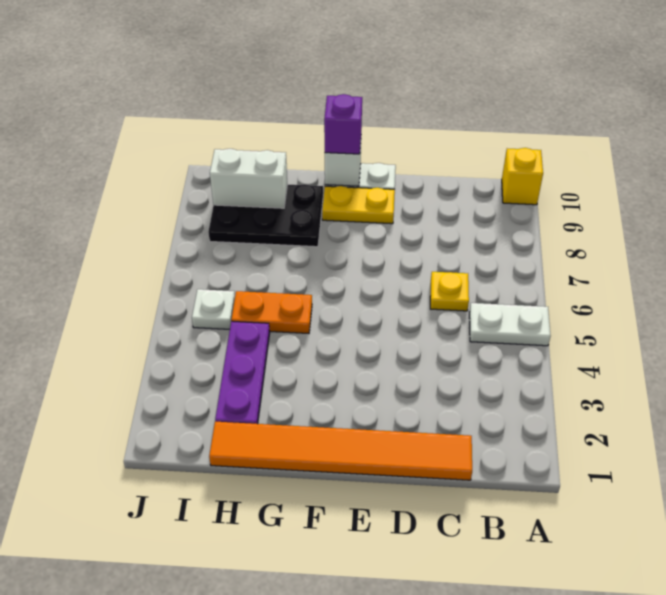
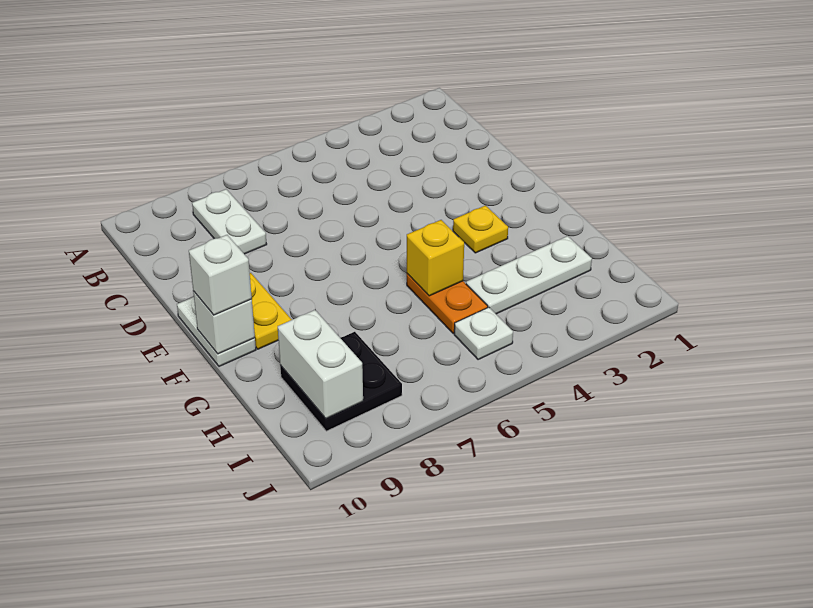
white 1x2 plate [469,303,551,346] -> white 1x2 plate moved to [192,189,267,254]
yellow 1x1 brick [502,148,543,205] -> yellow 1x1 brick moved to [407,220,464,296]
orange 1x6 tile [209,422,472,480] -> none
yellow 1x1 plate [430,272,469,311] -> yellow 1x1 plate moved to [453,205,508,253]
purple 1x1 brick [324,94,362,154] -> white 1x1 brick [189,235,252,315]
black 2x3 plate [209,184,323,247] -> black 2x2 plate [280,332,402,431]
purple 1x3 plate [215,321,270,424] -> white 1x3 plate [466,236,592,314]

